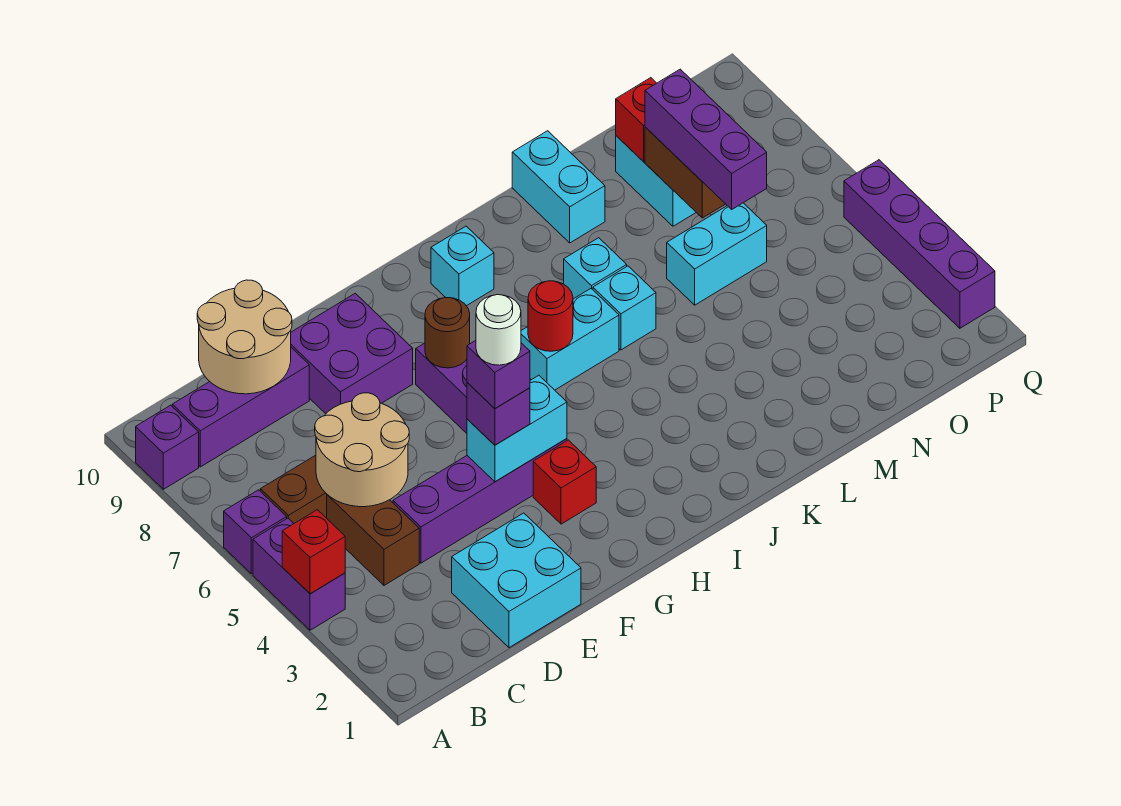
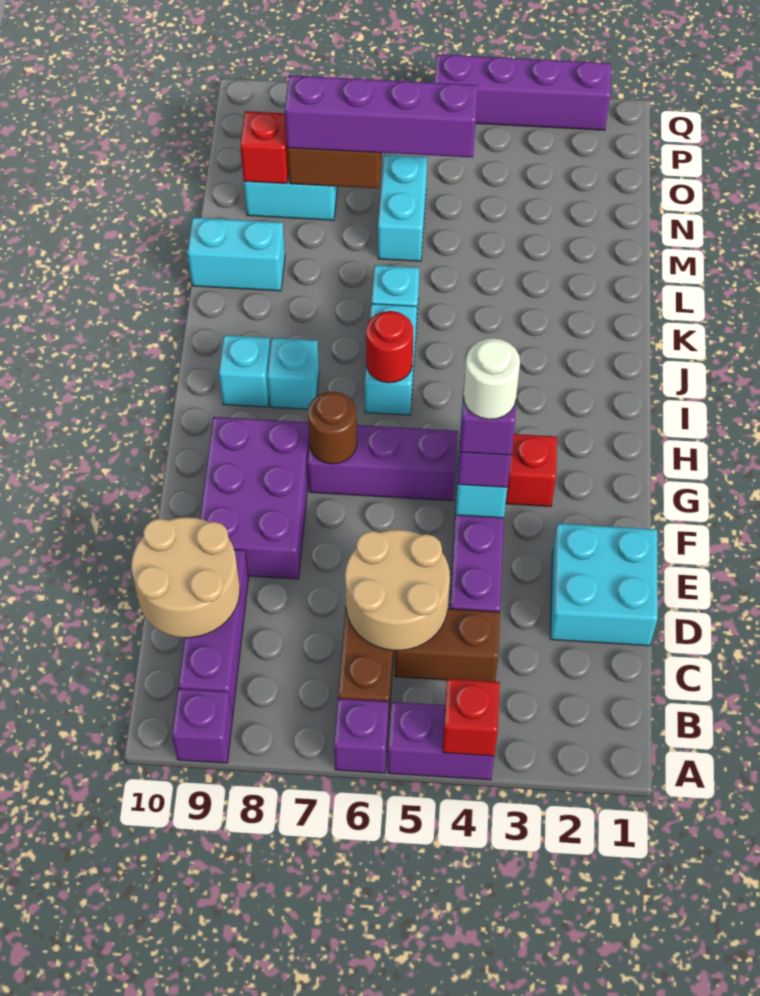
purple 2x2 brick [291,293,413,414] -> purple 2x3 brick [200,417,310,579]
cyan 1x1 brick [564,238,627,299] -> cyan 1x1 brick moved to [267,338,319,409]
purple 1x3 brick [645,69,767,209] -> purple 1x4 brick [285,75,478,158]

